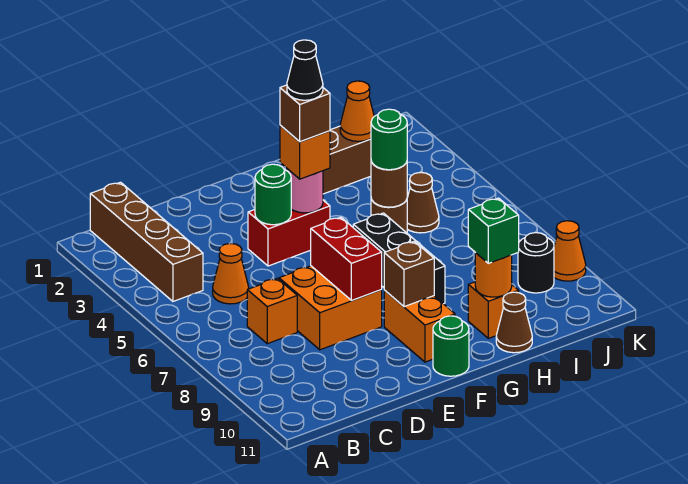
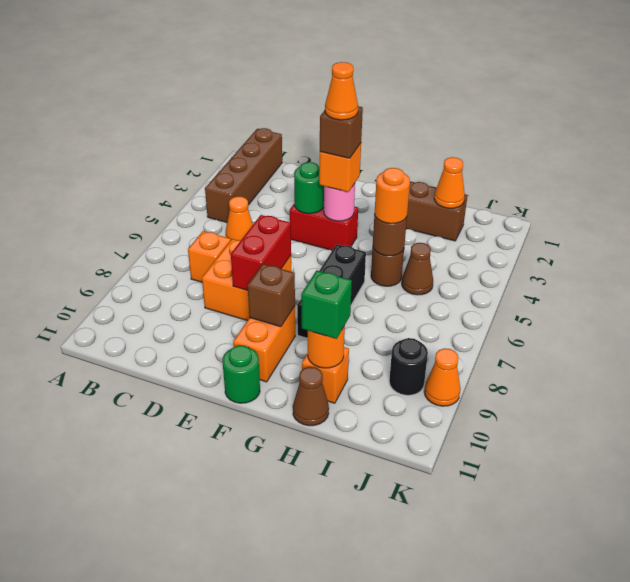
black 1x1 cone [287,40,323,100] -> orange 1x1 cone [325,62,358,120]
green 1x1 round brick [371,109,407,170] -> orange 1x1 round brick [375,168,410,224]

